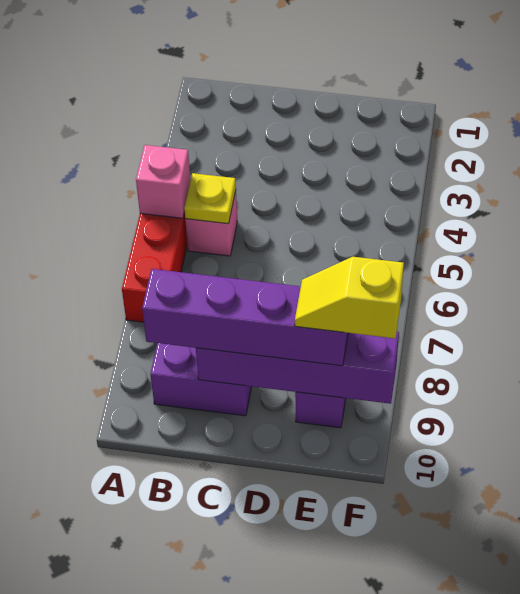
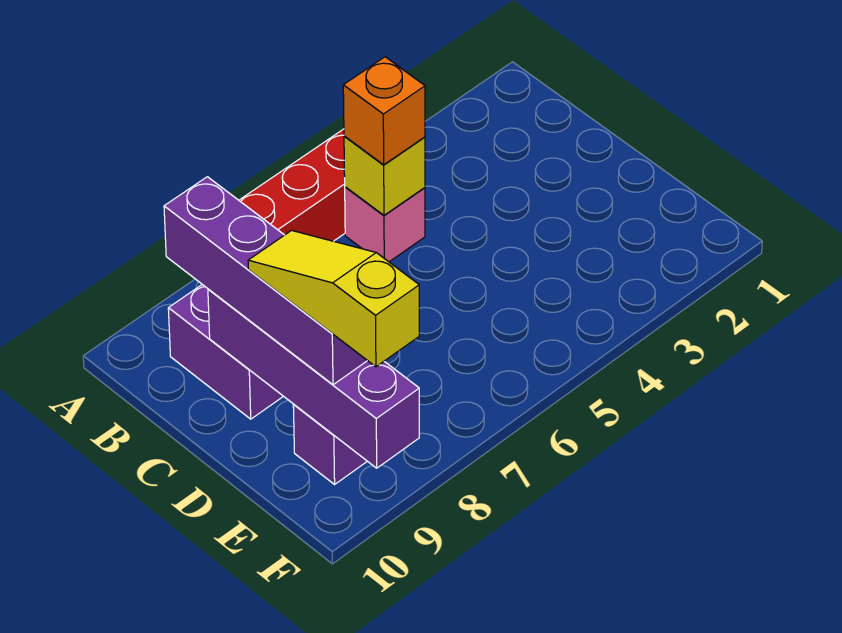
pink 1x1 brick [136,145,191,218] -> none
yellow 1x1 plate [184,173,236,224] -> yellow 1x1 brick [344,136,425,215]
none -> orange 1x1 brick [343,57,425,165]
yellow 1x2 slope [295,257,404,338] -> yellow 1x3 slope [248,230,419,367]

